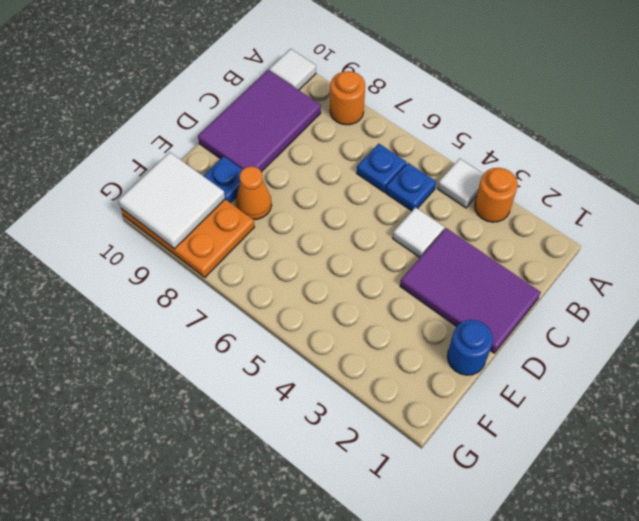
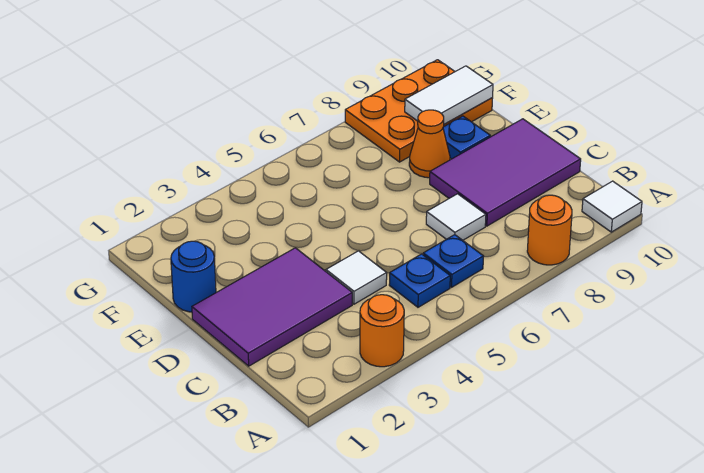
white 1x1 tile [438,159,483,208] -> white 1x1 tile moved to [426,194,486,240]
purple 2x3 tile [198,70,321,172] -> purple 2x3 tile turned to [430,119,581,226]
white 2x2 tile [118,152,225,249] -> white 1x2 tile [405,66,493,124]

